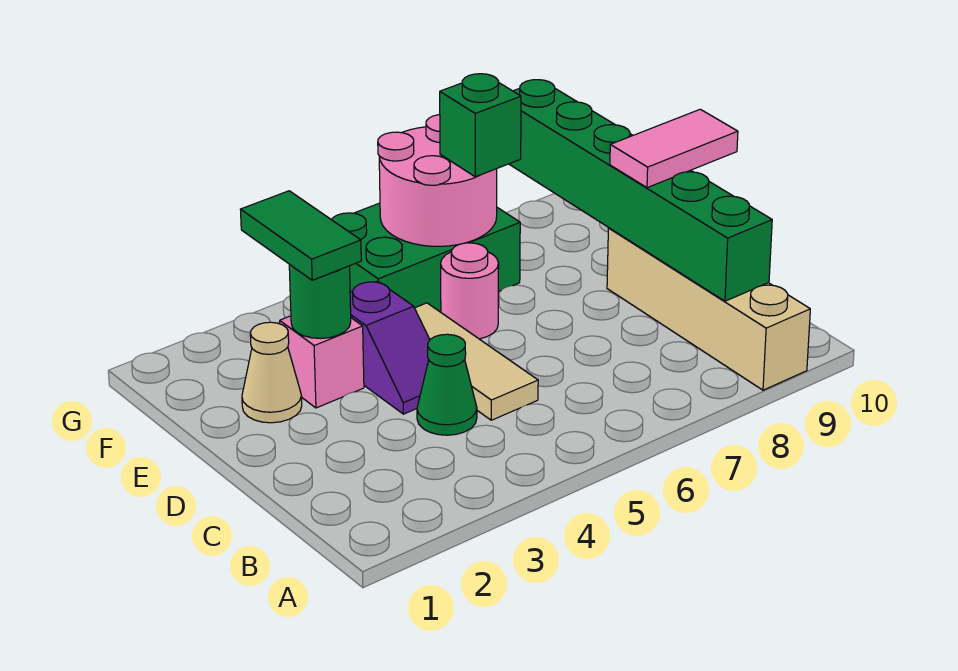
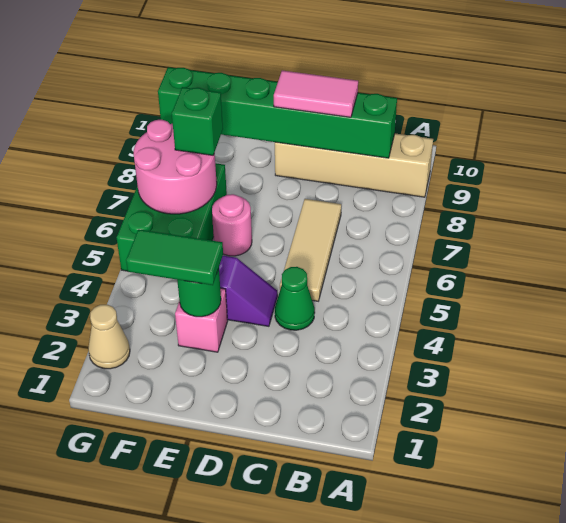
tan 1x3 tile [415,303,538,420] -> tan 1x3 tile turned to [280,199,341,301]
pink 1x2 tile [610,109,738,188] -> pink 1x2 tile turned to [274,70,358,117]
tan 1x1 cone [242,322,302,423] -> tan 1x1 cone moved to [88,305,130,369]

